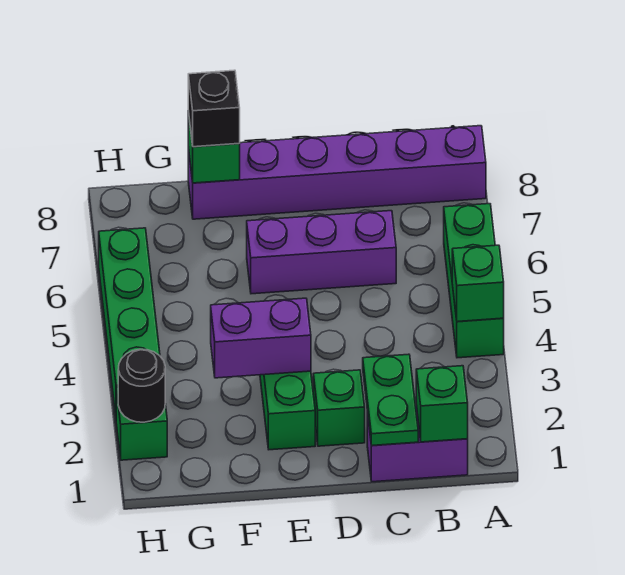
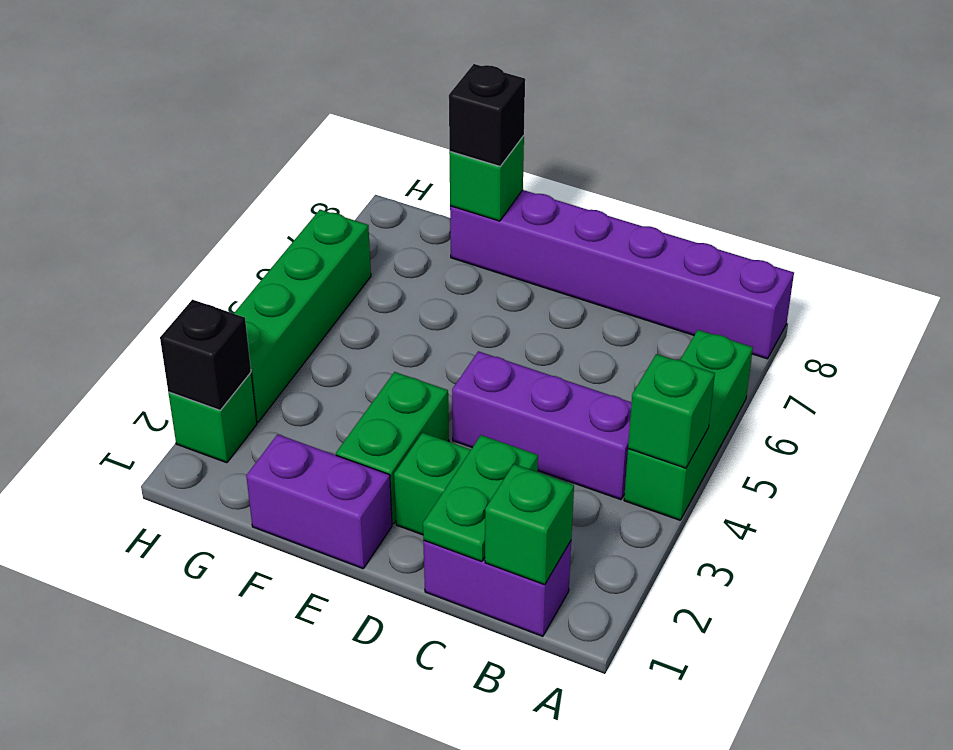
purple 1x3 brick [247,211,396,294] -> purple 1x3 brick moved to [452,351,632,500]
purple 1x2 brick [211,298,311,378] -> purple 1x2 brick moved to [246,434,392,569]
black 1x1 round brick [118,349,165,422] -> black 1x1 brick [160,300,251,410]

